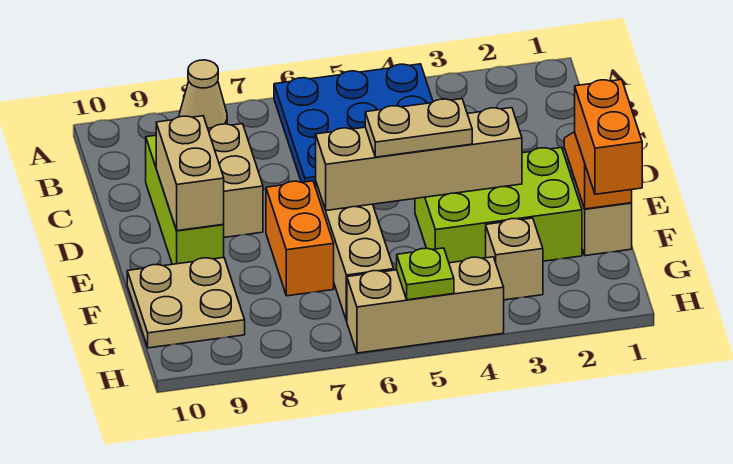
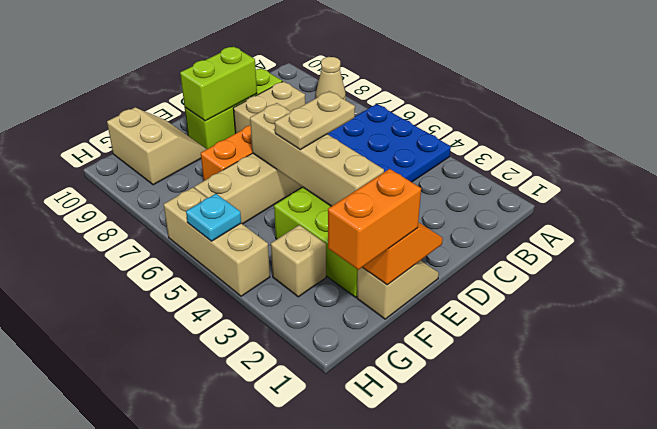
tan 1x2 brick [156,116,224,231] -> lime 1x2 brick [180,46,257,121]
tan 1x2 plate [365,99,472,157] -> tan 1x2 plate turned to [275,91,355,150]
tan 2x2 plate [127,258,245,348] -> tan 2x2 slope [107,108,207,185]
lime 1x1 plate [397,248,454,300] -> cyan 1x1 plate [186,194,241,241]

